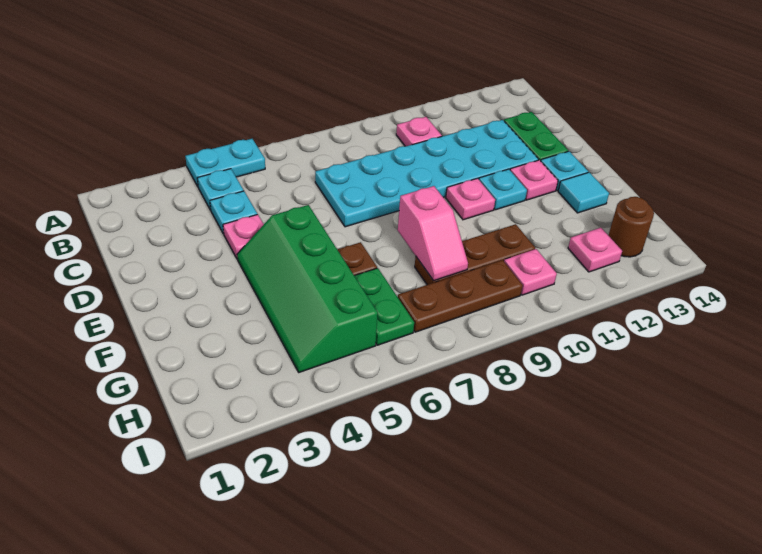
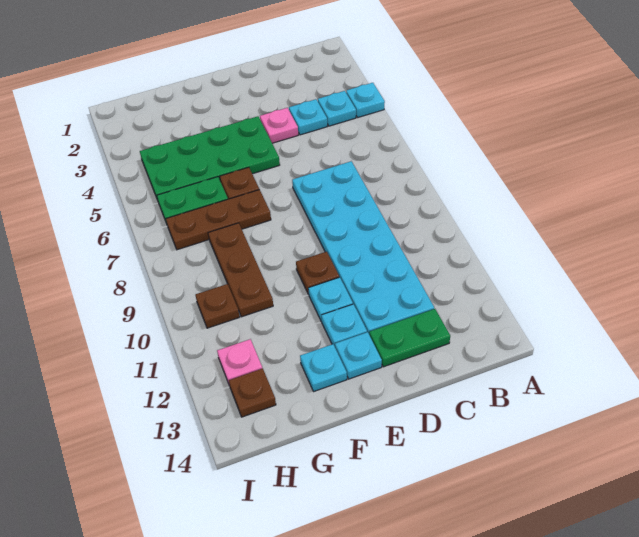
cyan 1x2 plate [185,139,265,187] -> cyan 1x1 plate [346,83,385,118]
pink 1x1 plate [396,117,442,146] -> none
green 2x4 slope [237,205,378,372] -> green 2x4 plate [140,116,280,200]
pink 1x1 plate [446,178,495,220] -> brown 1x1 plate [296,252,339,294]
pink 1x1 plate [510,160,558,200] -> cyan 1x1 plate [321,304,367,346]
pink 1x2 slope [398,186,468,281] -> none
cyan 1x1 tile [558,172,609,213] -> cyan 1x1 plate [300,344,347,391]
brown 1x3 plate [398,260,523,332] -> brown 1x3 plate turned to [166,190,271,250]
pink 1x1 plate [504,249,557,295] -> brown 1x1 plate [196,284,240,328]
brown 1x1 round brick [608,197,654,257] -> brown 1x1 plate [229,368,276,417]

